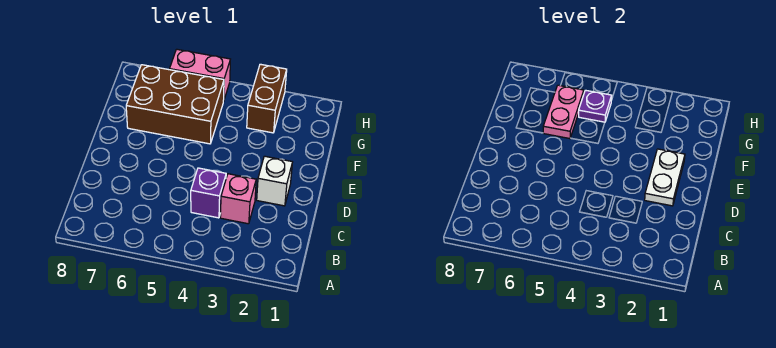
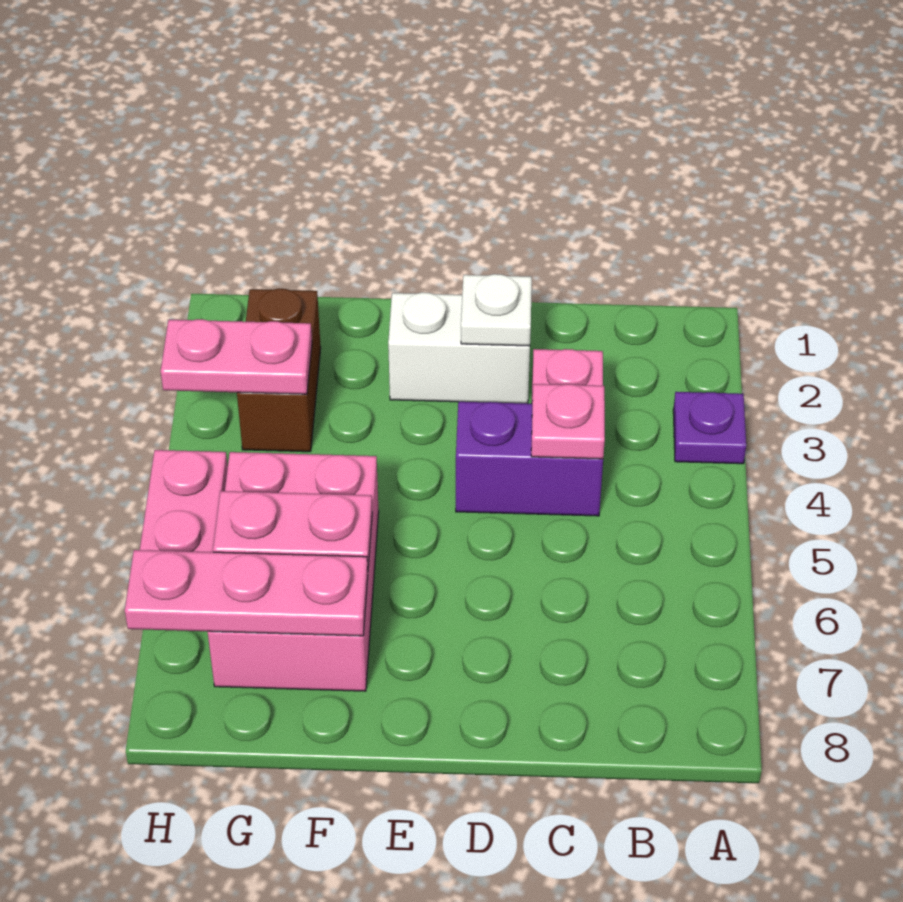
purple 1x1 brick [191,168,226,218] -> purple 1x2 brick [456,402,603,516]
none -> pink 1x1 plate [531,384,605,459]
white 1x1 brick [257,156,292,206] -> white 1x2 brick [388,292,530,404]
white 1x2 plate [645,149,685,206] -> white 1x1 plate [461,274,532,346]
brown 2x3 brick [126,65,224,144] -> pink 2x3 brick [208,452,379,691]
none -> pink 1x3 plate [125,550,368,636]
brown 1x2 brick [247,64,287,133] -> brown 1x2 brick turned to [237,289,321,452]
none -> pink 1x2 plate [161,319,312,394]
purple 1x1 plate [579,90,612,122] -> purple 1x1 plate moved to [673,392,746,464]

